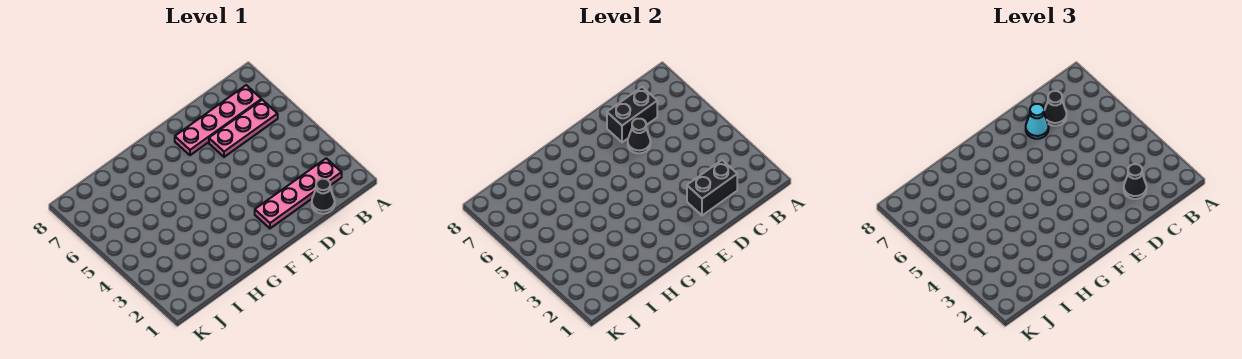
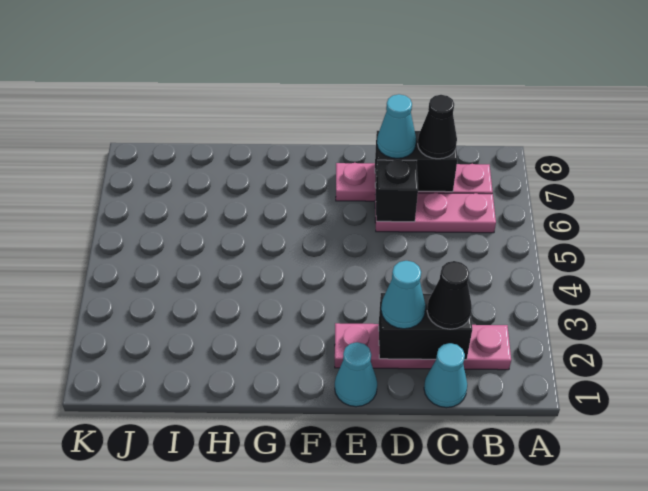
black 1x1 cone [312,179,335,214] -> cyan 1x1 cone [424,343,467,408]
none -> cyan 1x1 cone [381,261,426,329]
black 1x1 cone [628,119,651,153] -> black 1x1 brick [376,160,418,222]
none -> cyan 1x1 cone [335,342,377,407]

